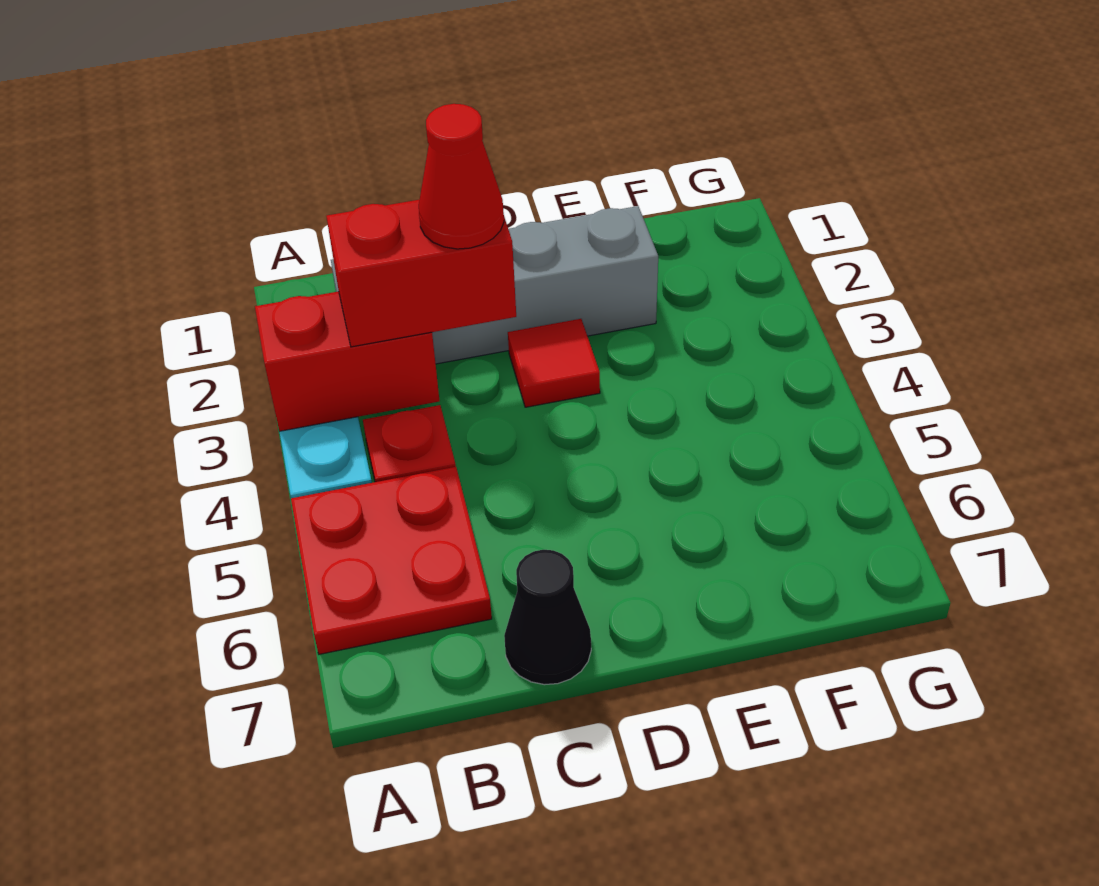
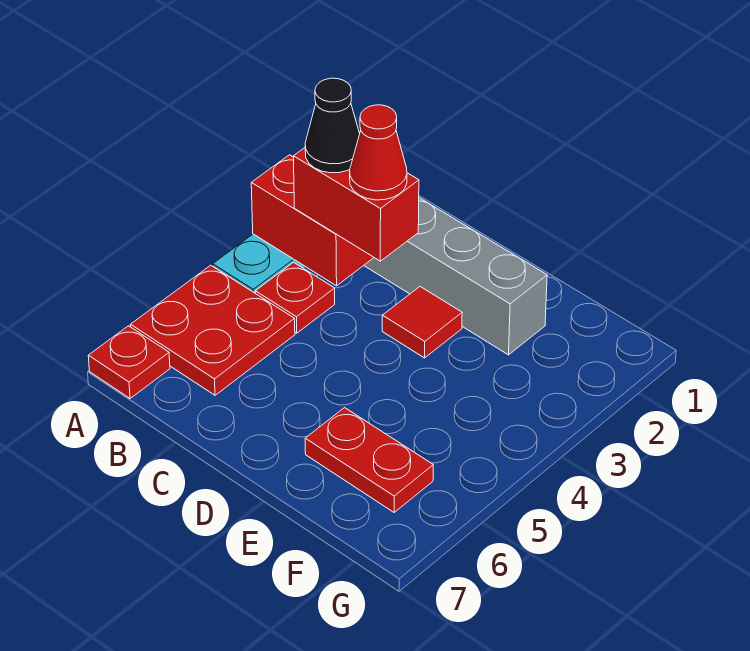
none -> red 1x1 plate [88,326,170,398]
black 1x1 cone [504,550,591,685] -> black 1x1 cone moved to [305,78,360,173]
none -> red 1x2 plate [305,408,433,512]

